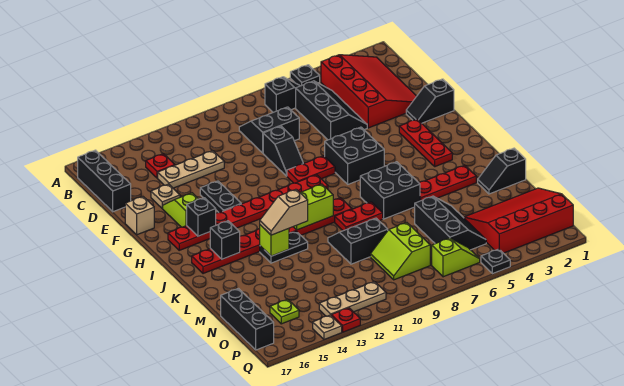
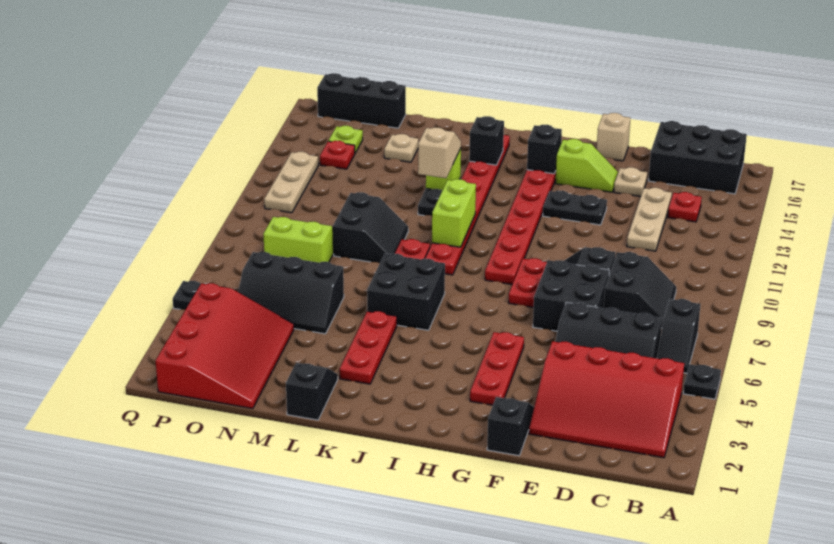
black 1x3 brick [78,150,131,212] -> black 2x3 brick [648,121,747,194]
red 1x3 plate [399,119,452,167] -> red 1x3 plate turned to [470,332,524,405]
black 2x2 brick [324,127,384,184] -> black 2x2 brick moved to [533,260,609,331]
lime 1x2 slope [432,238,480,277] -> none
red 1x1 plate [331,308,360,332] -> red 1x1 plate moved to [320,141,355,169]
tan 1x1 plate [313,315,342,339] -> tan 1x1 plate moved to [384,134,418,162]

